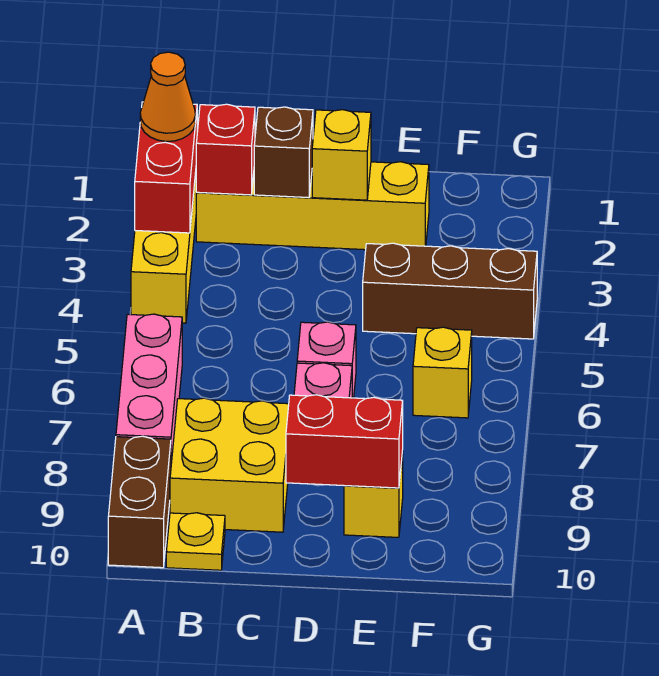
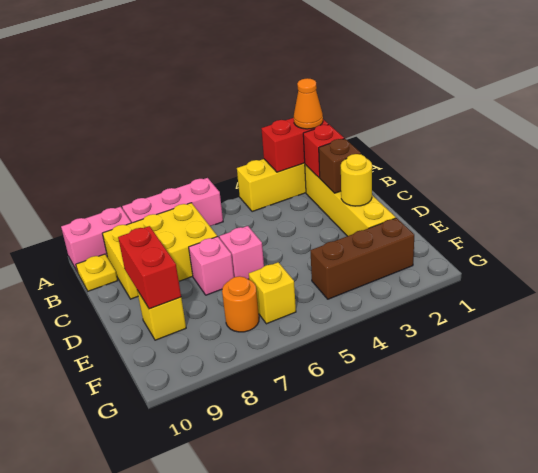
brown 1x2 brick [108,436,171,568] -> pink 1x2 brick [61,207,131,271]
yellow 2x2 brick [170,398,289,532] -> yellow 2x3 brick [102,203,217,299]
yellow 1x1 brick [312,110,371,200] -> yellow 1x1 round brick [341,154,372,206]
brown 1x3 brick [363,243,537,339] -> brown 1x3 brick turned to [310,218,414,299]
none -> orange 1x1 round brick [222,276,259,332]

